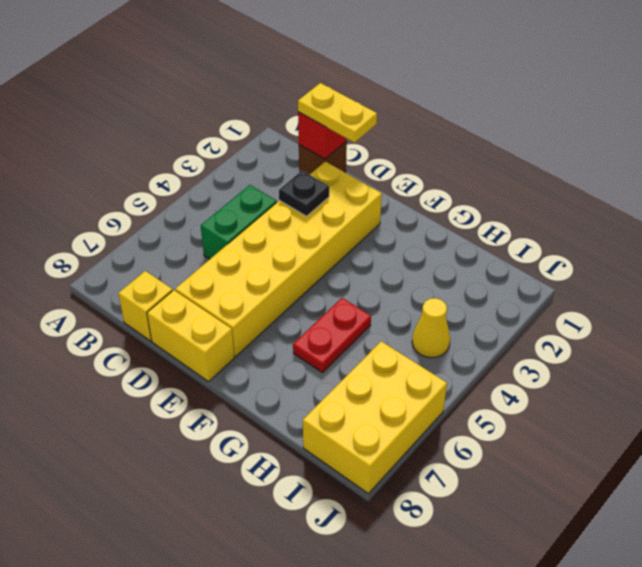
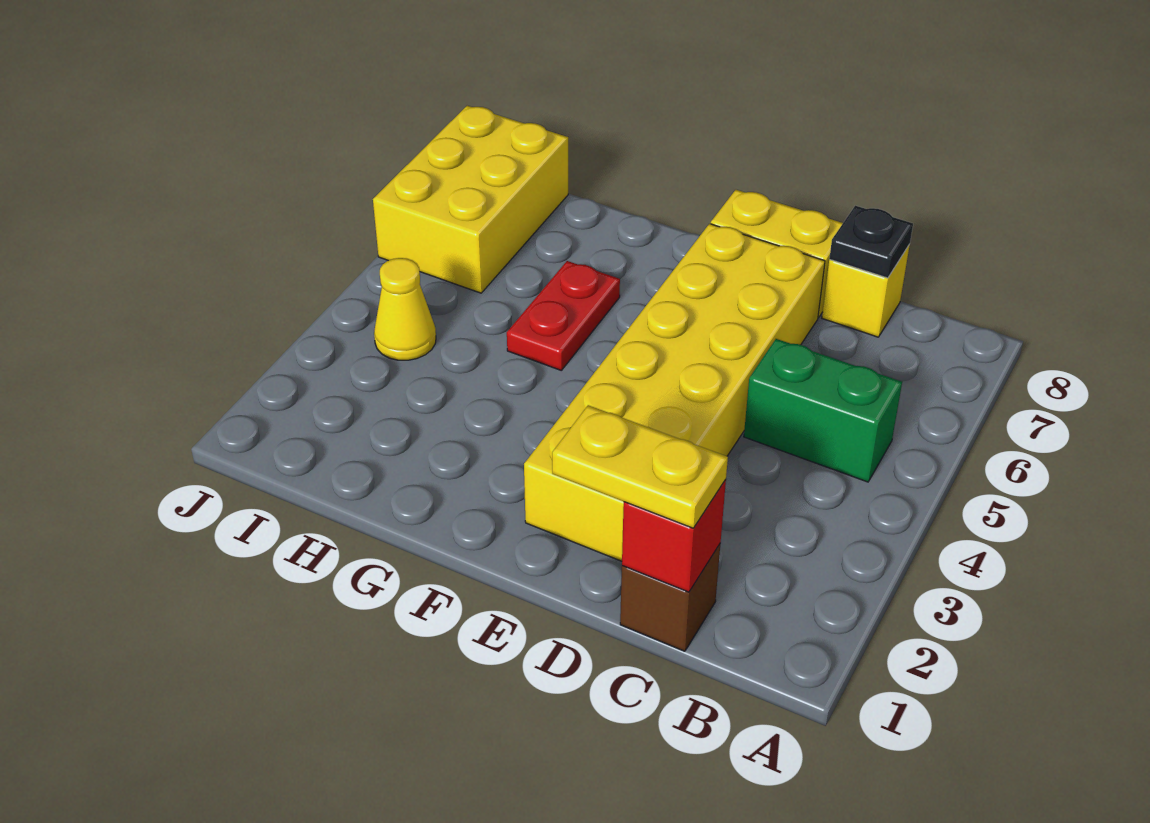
green 1x2 brick [201,185,277,259] -> green 1x2 brick turned to [744,339,902,482]
black 1x1 plate [279,171,329,216] -> black 1x1 plate moved to [829,206,913,278]

